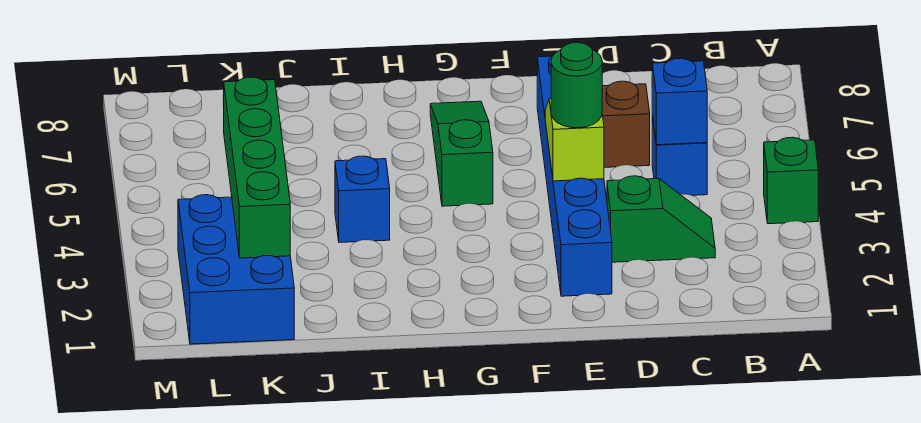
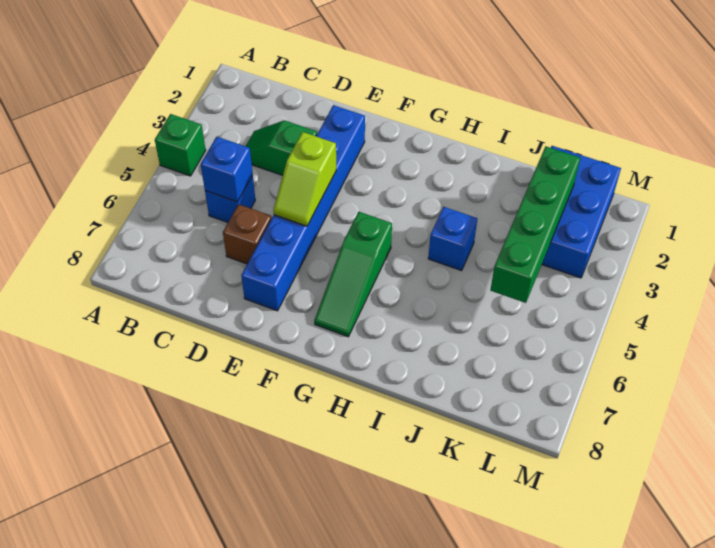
green 1x1 round brick [551,43,602,128] -> none

